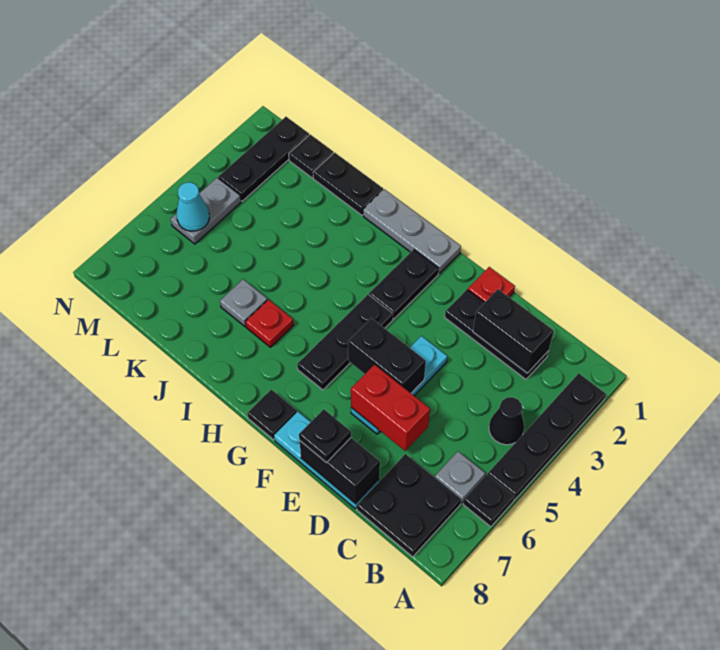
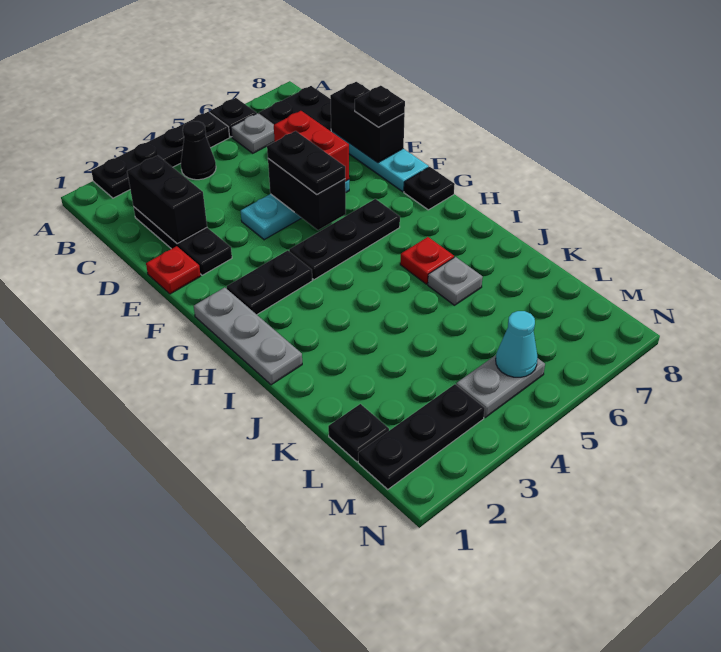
black 1x2 plate [313,152,383,215] -> black 1x2 plate moved to [267,131,345,194]

